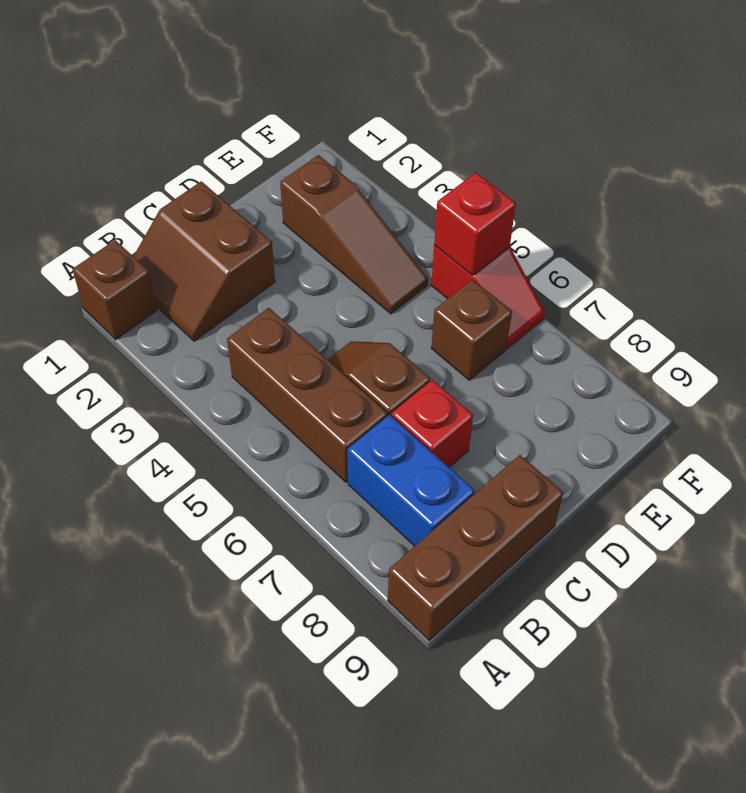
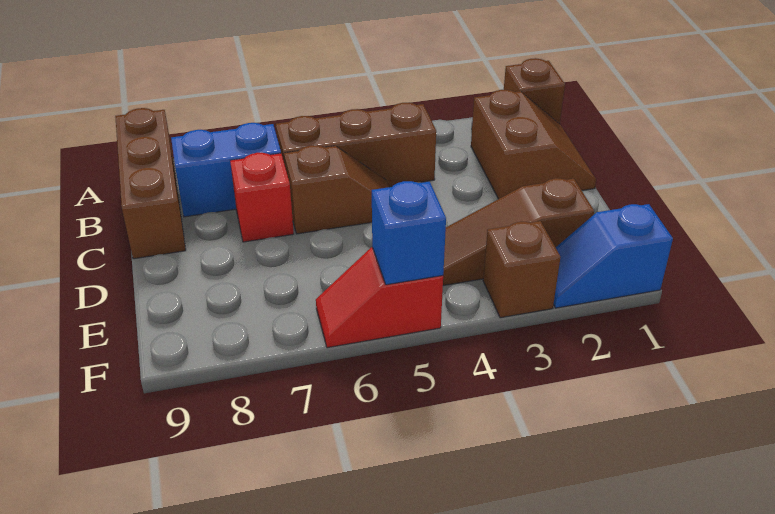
brown 2x2 slope [133,181,275,341] -> brown 2x2 slope turned to [471,90,596,199]
brown 1x1 brick [431,280,512,380] -> brown 1x1 brick moved to [483,221,561,318]
none -> blue 1x2 slope [553,204,673,308]
red 1x1 brick [434,173,516,275] -> blue 1x1 brick [372,181,446,285]

